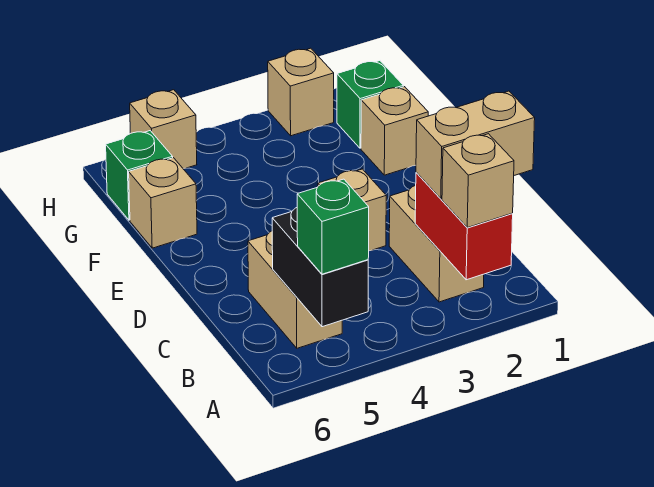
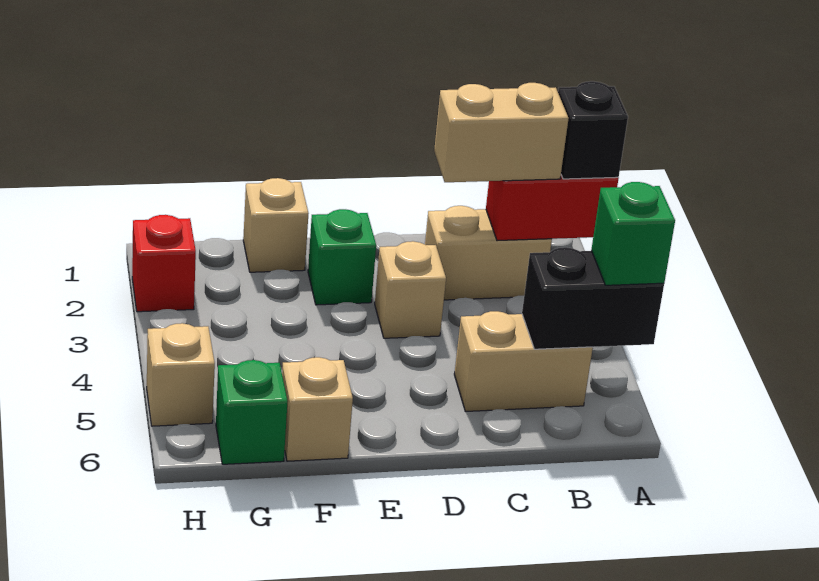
tan 1x1 brick [442,134,514,228] -> black 1x1 brick [558,81,628,179]
tan 1x2 brick [416,91,535,199] -> tan 1x2 brick turned to [434,83,569,182]
green 1x1 brick [337,61,403,148] -> green 1x1 brick moved to [308,209,376,305]
tan 1x1 brick [268,48,334,136] -> red 1x1 brick [132,215,196,312]

